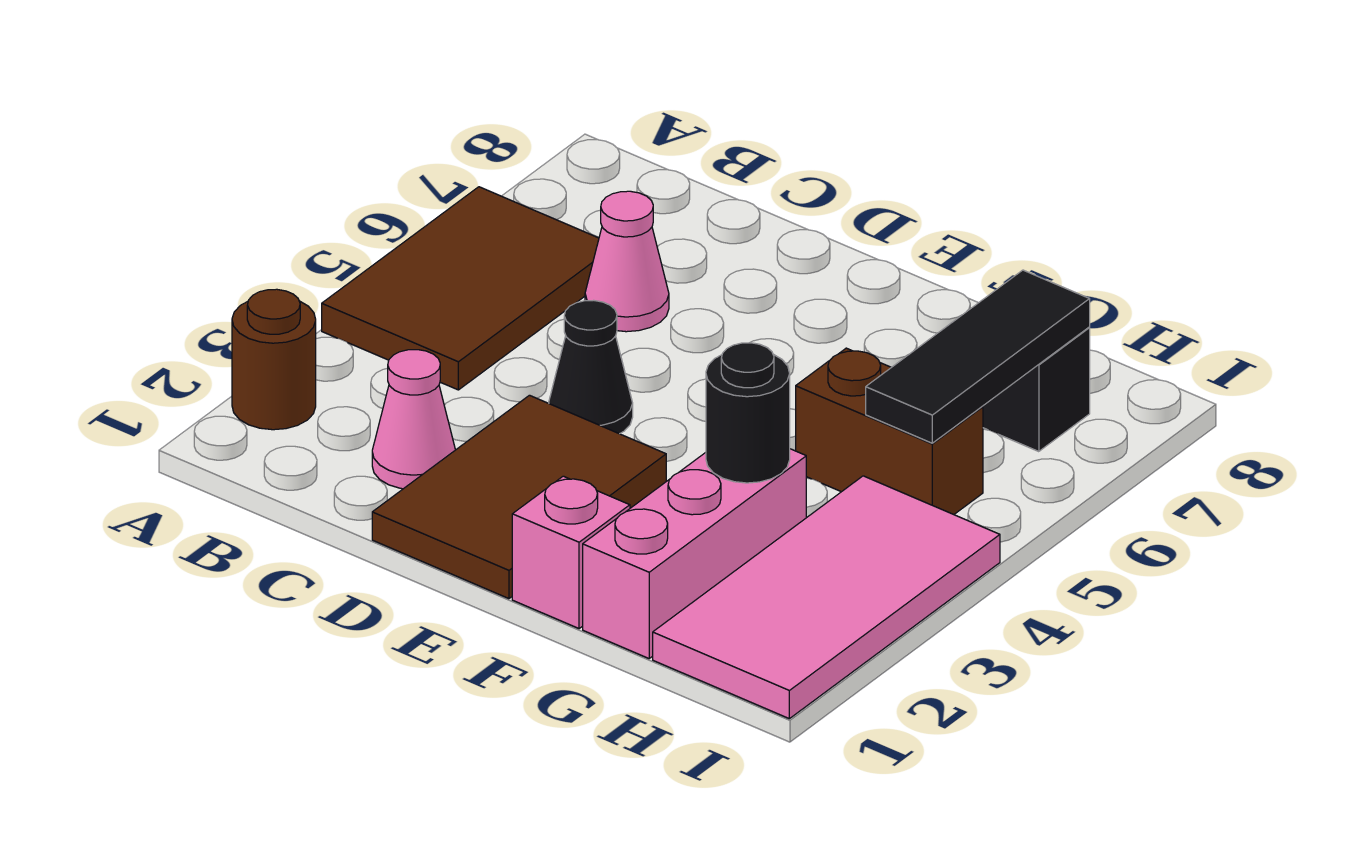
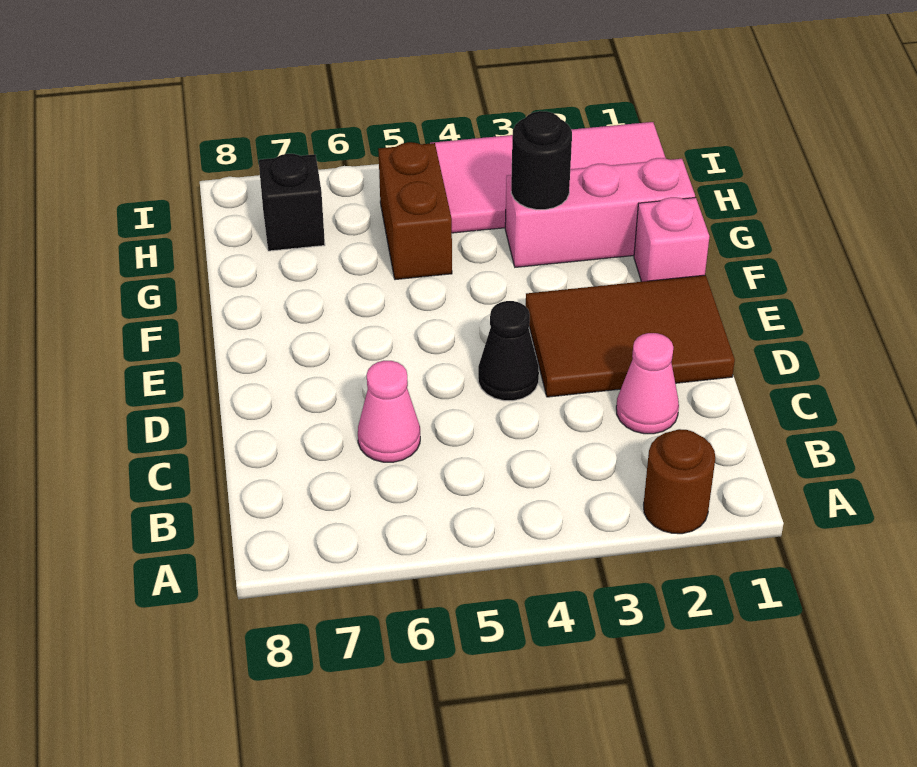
brown 2x3 tile [322,187,599,390] -> none
black 1x3 tile [866,270,1090,443] -> none

